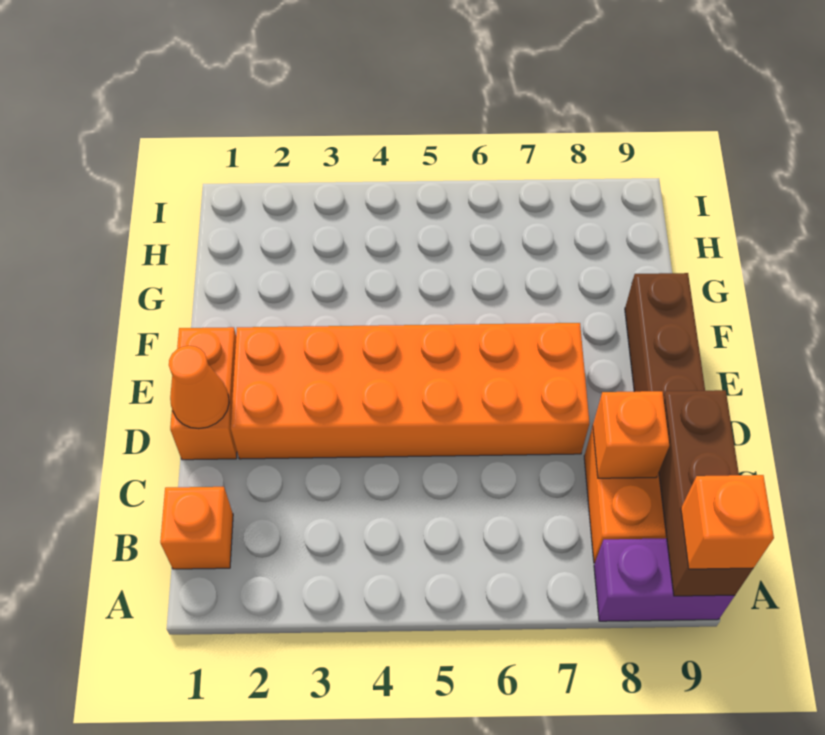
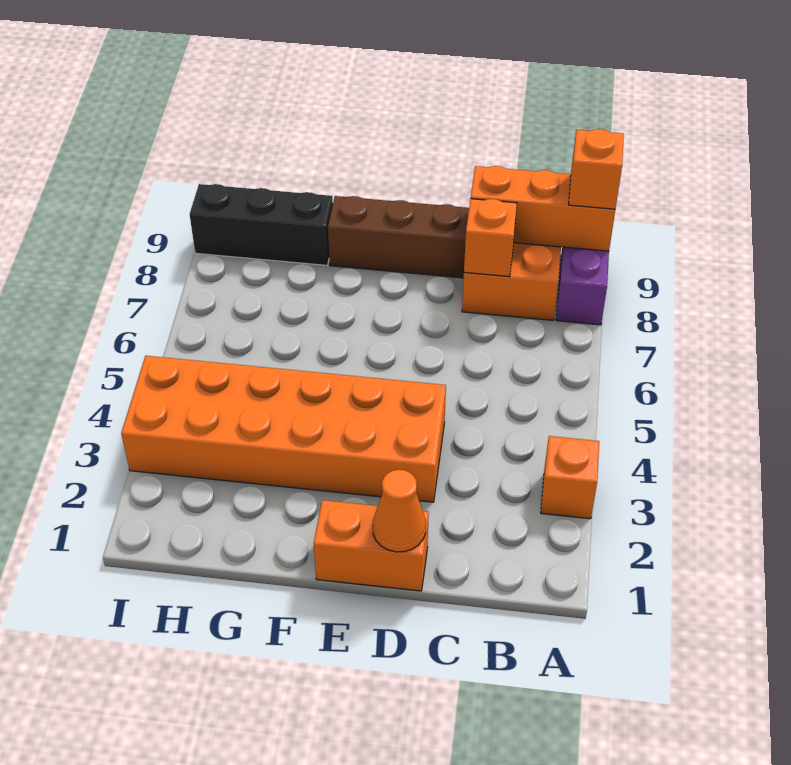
brown 1x3 brick [659,390,753,596] -> orange 1x3 brick [471,166,615,251]
orange 1x1 brick [160,487,233,569] -> orange 1x1 brick moved to [541,436,599,519]
orange 2x6 brick [231,323,590,459] -> orange 2x6 brick turned to [121,356,446,502]
none -> black 1x3 brick [190,184,333,265]

